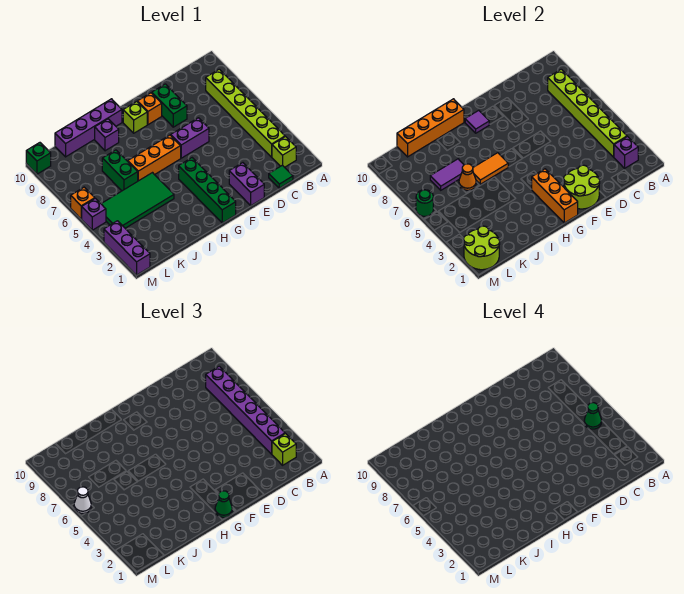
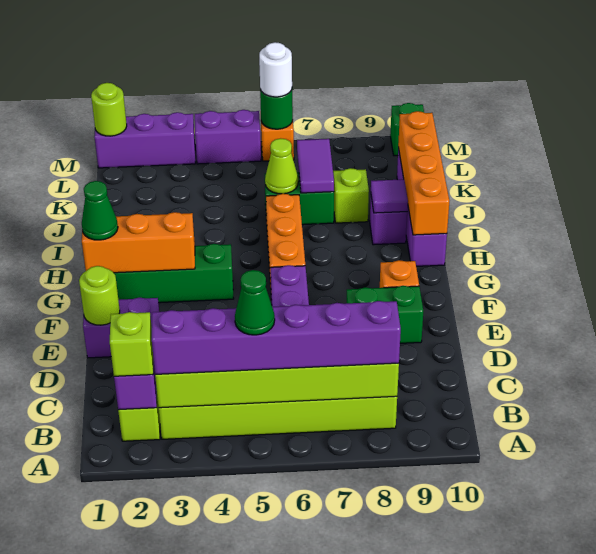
green 1x1 tile [269,165,293,188] -> none
lime 2x2 round brick [564,165,600,209] -> lime 1x1 round brick [79,266,120,325]
lime 1x1 brick [123,101,147,133] -> lime 1x1 brick moved to [333,168,369,223]
purple 1x1 tile [465,110,489,133] -> purple 1x1 tile moved to [371,179,408,213]
orange 1x2 tile [473,153,508,184] -> none
green 2x4 tile [101,173,174,228] -> none
orange 1x1 cone [459,164,476,190] -> lime 1x1 cone [265,138,298,194]
lime 2x2 round brick [464,226,500,270] -> lime 1x1 round brick [91,83,127,136]
purple 1x1 brick [82,198,106,230] -> purple 1x2 brick [195,110,261,164]
white 1x1 cone [74,487,91,513] -> white 1x1 round brick [259,42,292,97]

